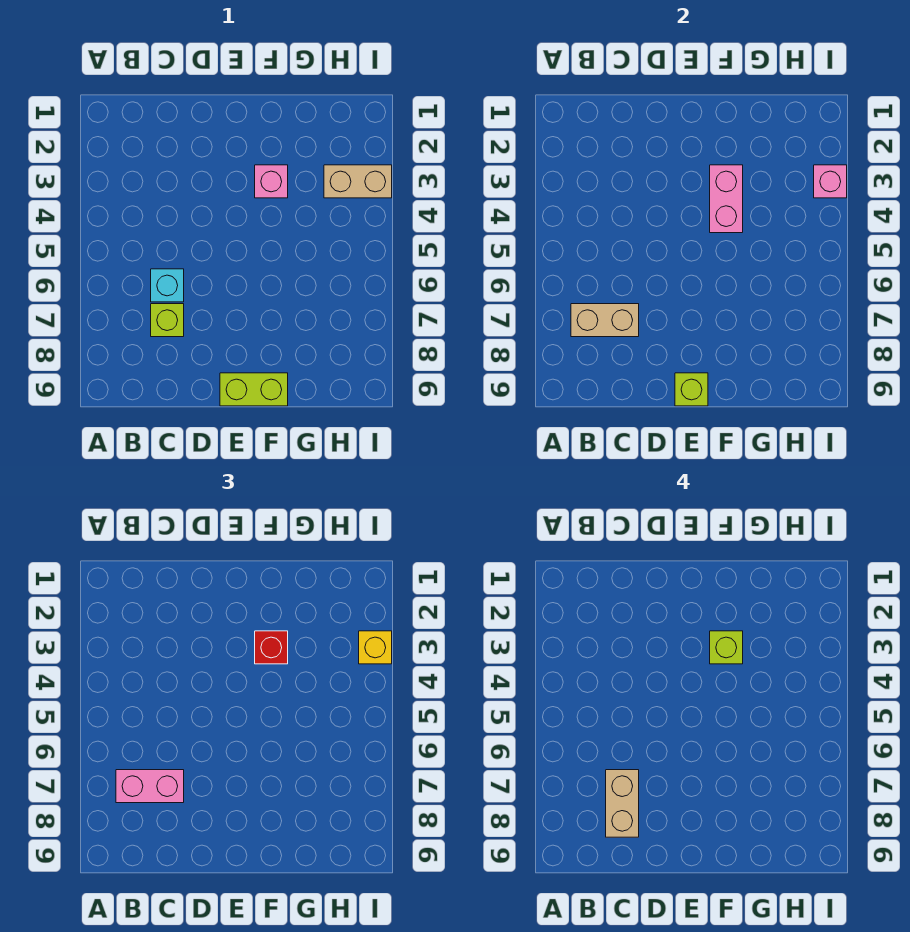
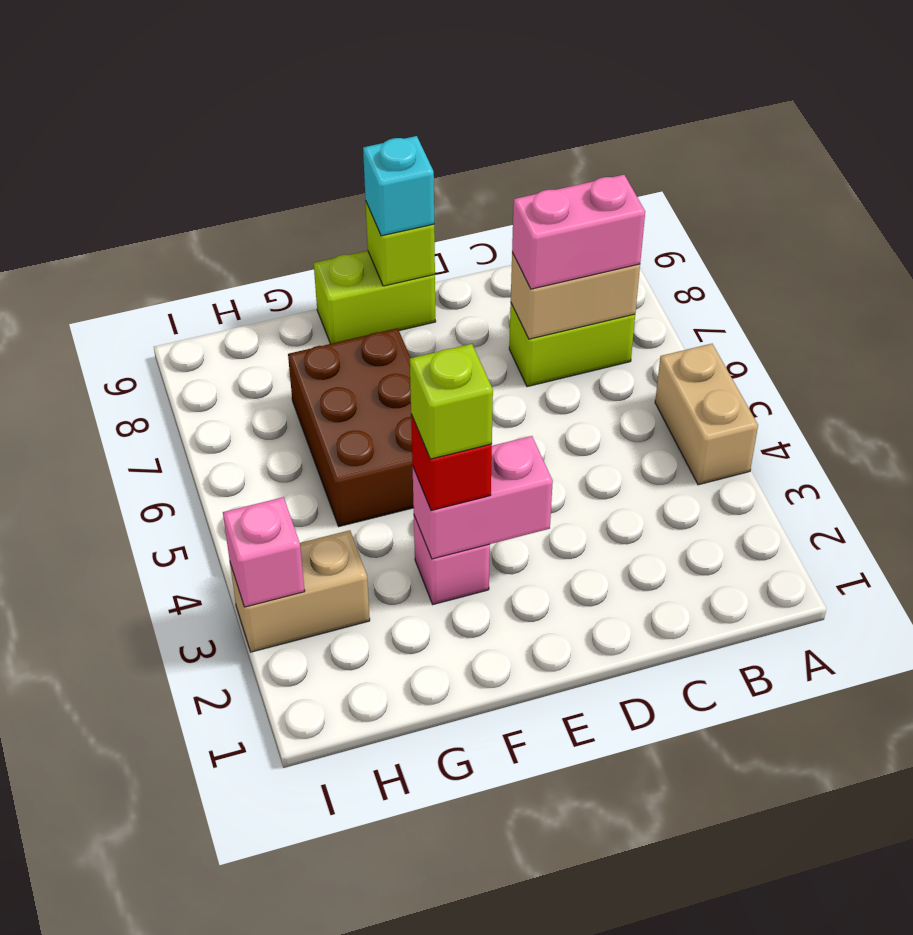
cyan 1x1 brick [151,269,184,302] -> cyan 1x1 brick moved to [363,136,434,236]
lime 1x1 brick [151,304,184,337] -> lime 1x2 brick [509,304,635,387]
tan 1x2 brick [606,770,639,837] -> tan 1x2 brick moved to [655,344,758,485]
pink 1x2 brick [710,165,743,233] -> pink 1x2 brick turned to [413,436,553,559]
none -> brown 2x3 brick [288,328,414,526]
yellow 1x1 brick [359,631,392,664] -> none

